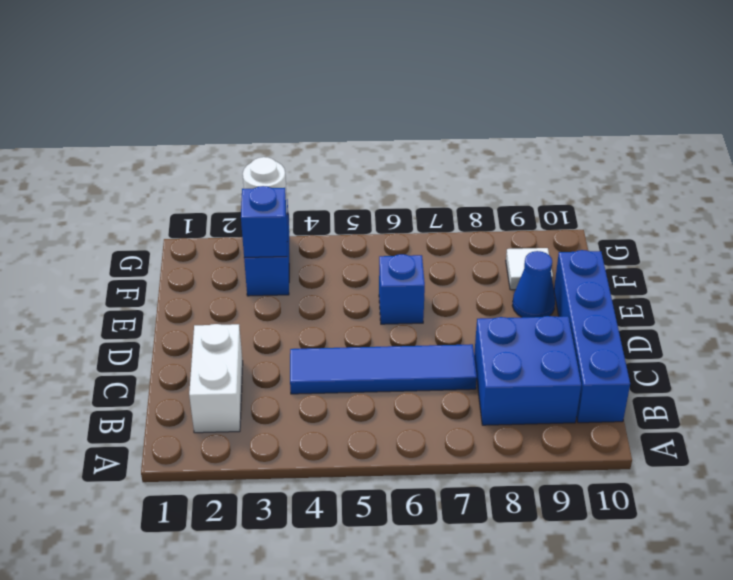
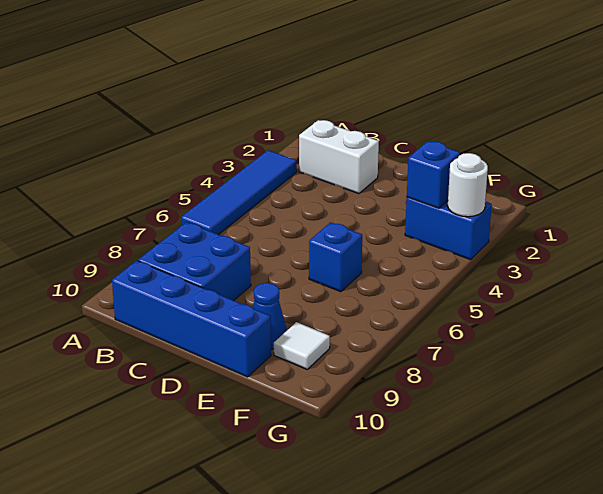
blue 1x4 tile [290,344,477,394] -> blue 1x4 tile moved to [181,150,297,235]

